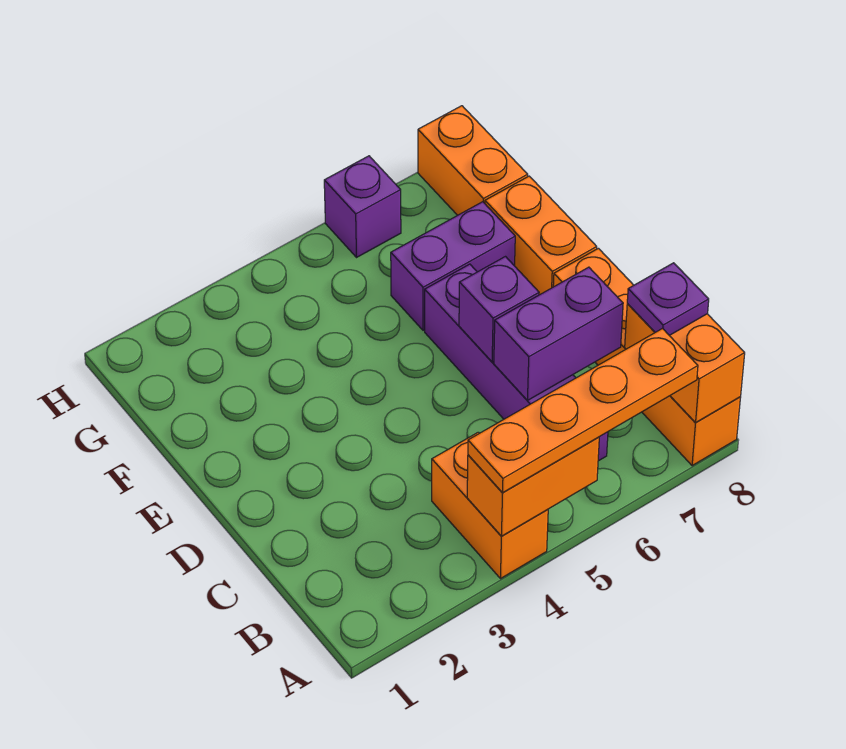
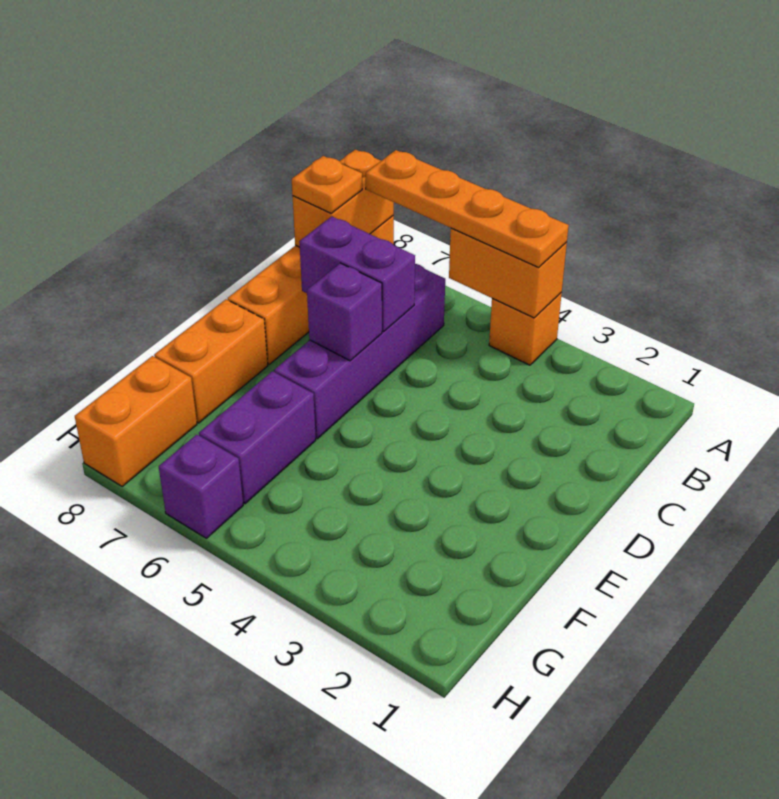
orange 1x2 brick [432,432,548,579] -> orange 1x1 brick [489,292,562,365]
purple 1x1 plate [627,263,709,336] -> orange 1x1 plate [292,156,362,213]
purple 1x2 brick [391,202,515,330] -> purple 1x2 brick turned to [199,371,316,504]

